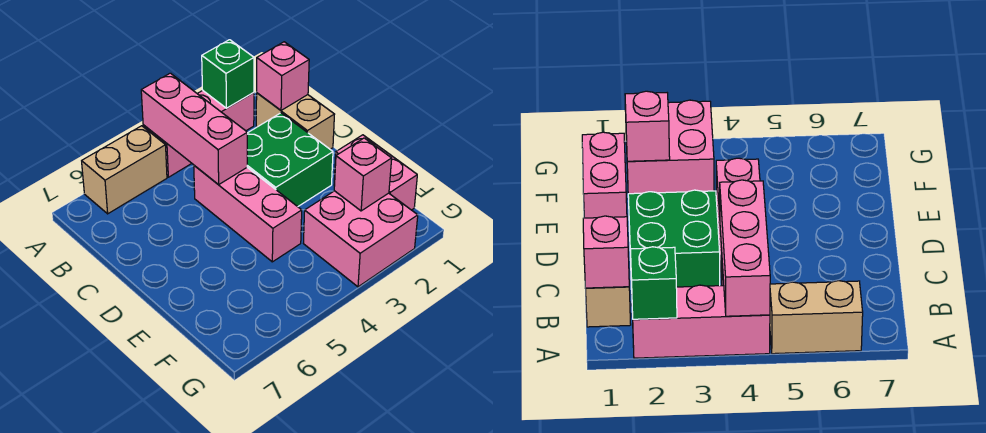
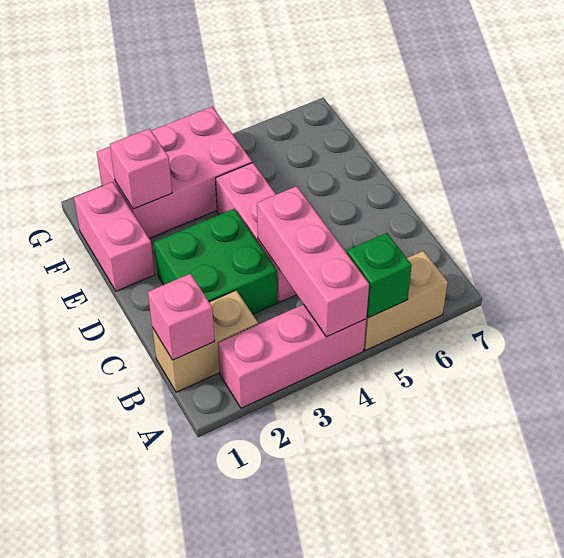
green 1x1 brick [202,40,254,108] -> green 1x1 brick moved to [347,233,412,318]
tan 1x2 brick [256,93,335,149] -> tan 1x2 brick turned to [152,291,258,392]
pink 2x2 brick [303,191,418,287] -> pink 2x3 brick [97,107,252,239]

